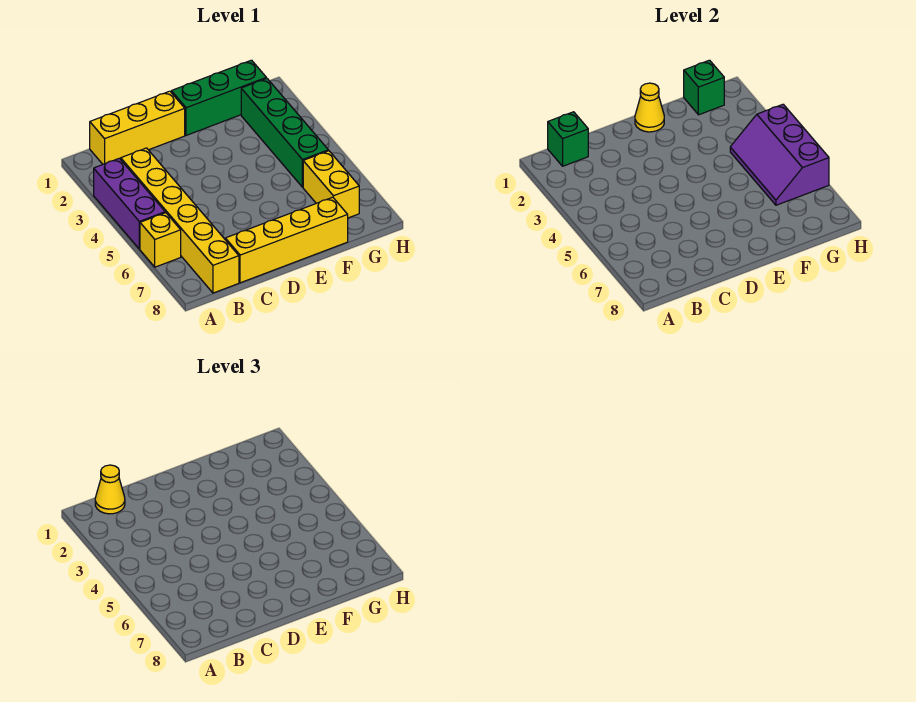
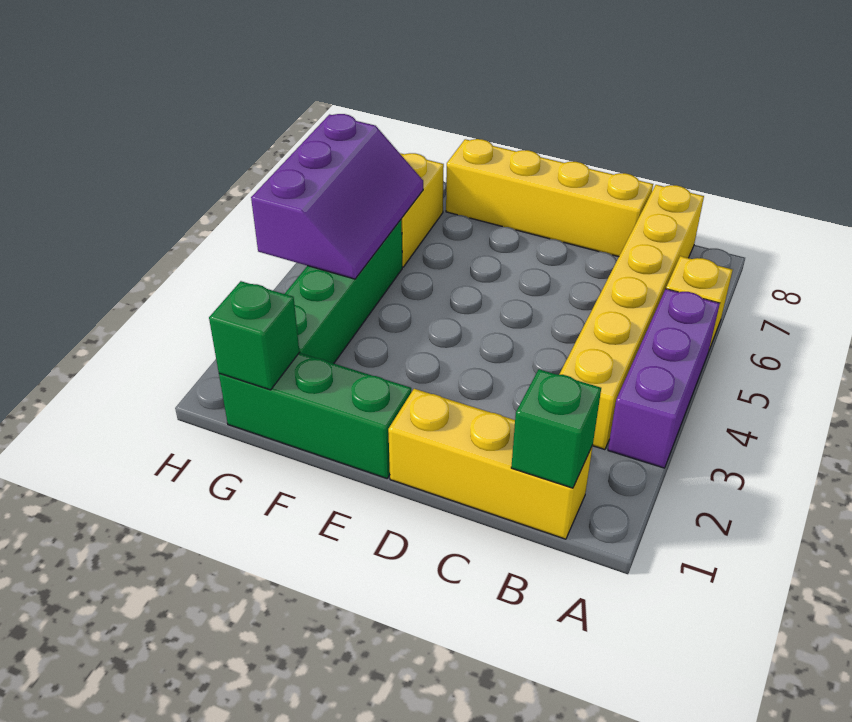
yellow 1x1 cone [95,465,125,514] -> none
yellow 1x1 cone [635,83,664,132] -> none

